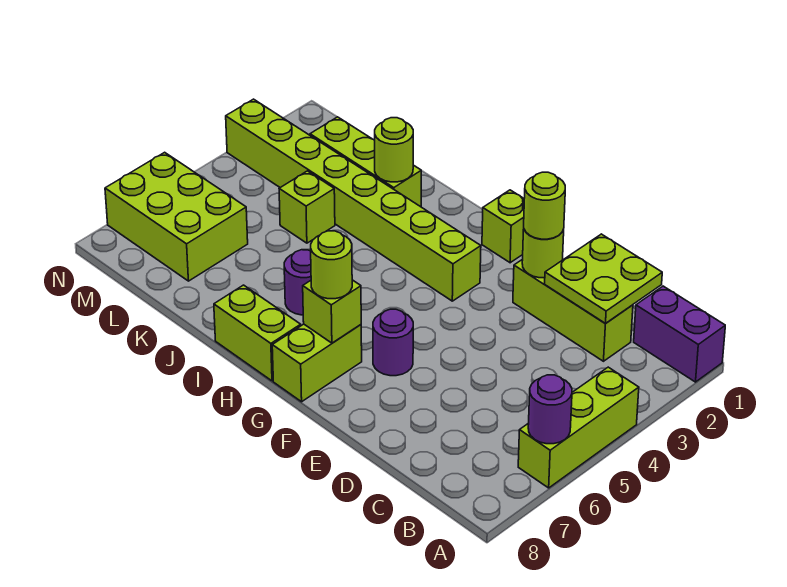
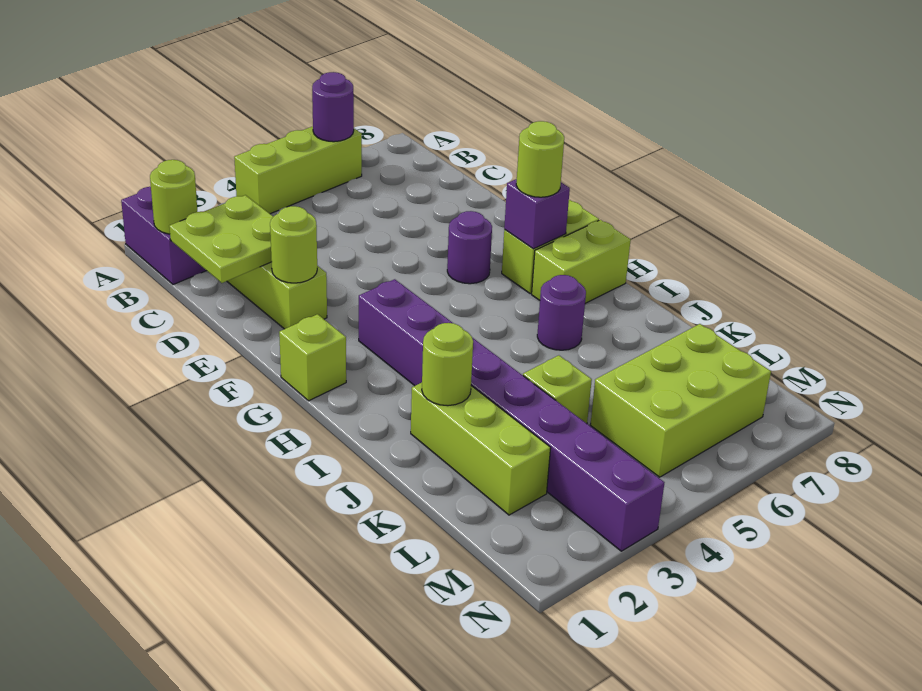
lime 1x1 round brick [524,172,565,239] -> lime 1x1 round brick moved to [150,160,197,234]
lime 1x8 brick [226,99,481,301] -> purple 1x8 brick [359,279,664,551]
lime 1x1 brick [303,280,361,343] -> purple 1x1 brick [504,179,570,249]
lime 1x2 brick [214,285,301,381] -> lime 1x2 brick turned to [532,220,631,303]
lime 2x3 brick [105,152,248,281] -> lime 2x3 brick turned to [590,324,771,477]

